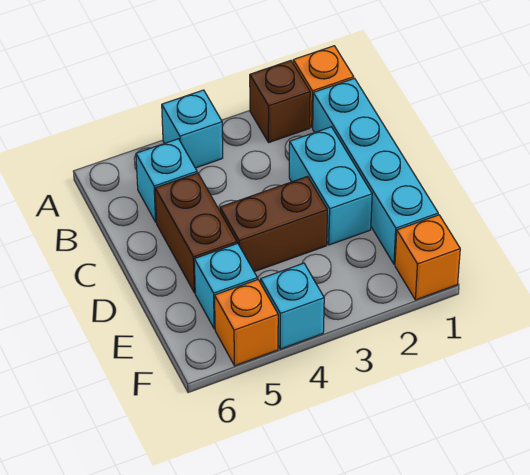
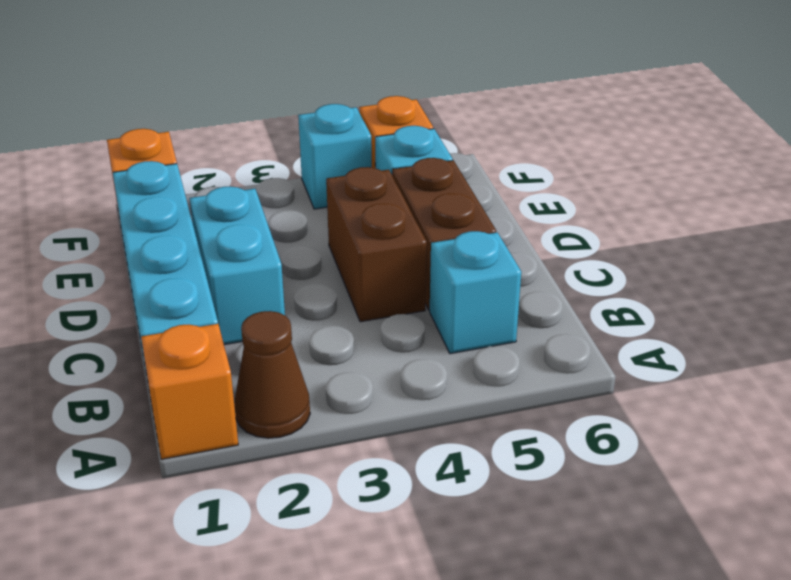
brown 1x1 brick [250,61,310,143] -> brown 1x1 cone [235,311,310,438]
cyan 1x1 brick [162,90,223,168] -> none
brown 1x2 brick [220,176,327,272] -> brown 1x2 brick turned to [326,167,427,322]

